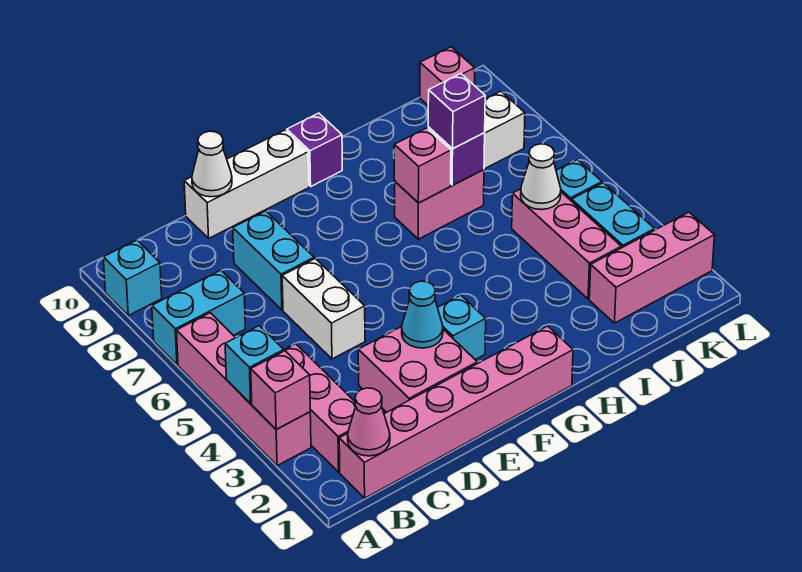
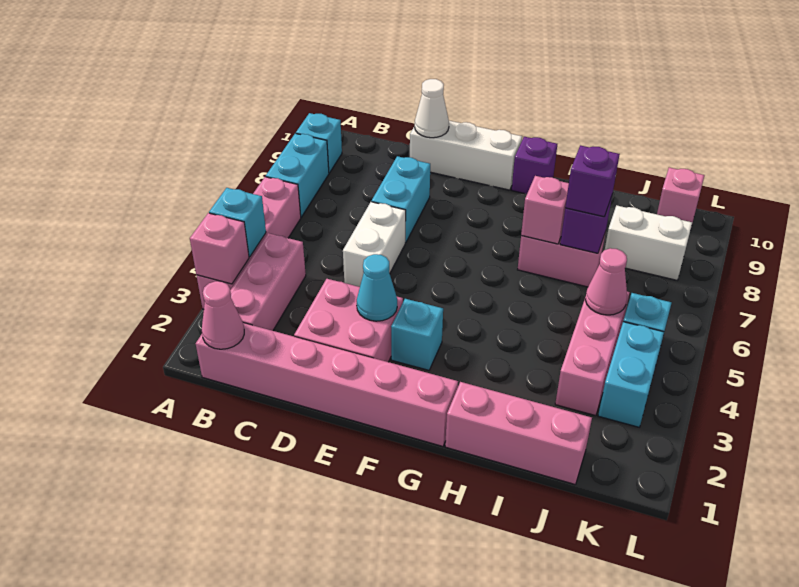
cyan 1x2 brick [152,270,245,365] -> cyan 1x2 brick turned to [266,133,329,217]
pink 1x3 brick [589,212,714,323] -> pink 1x3 brick moved to [445,382,592,484]
white 1x1 cone [521,144,561,210] -> pink 1x1 cone [585,248,627,315]

